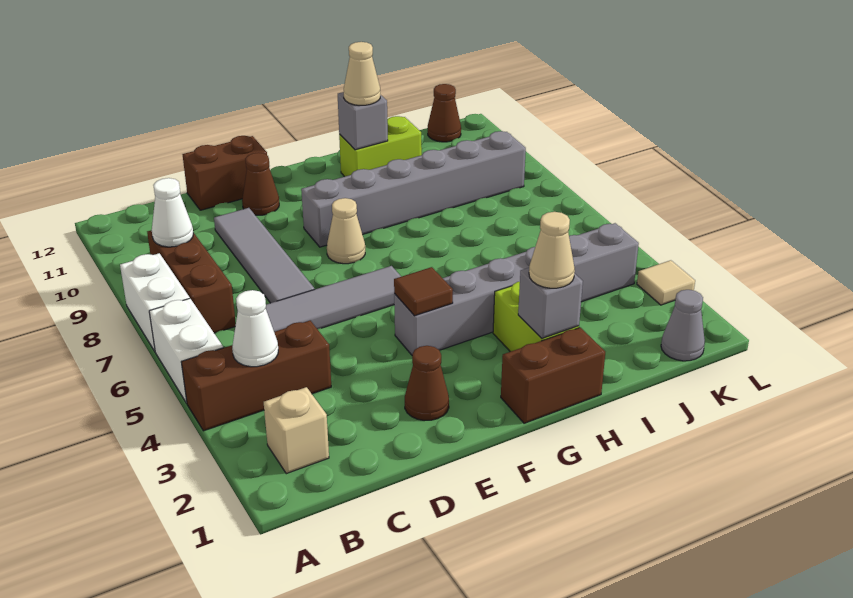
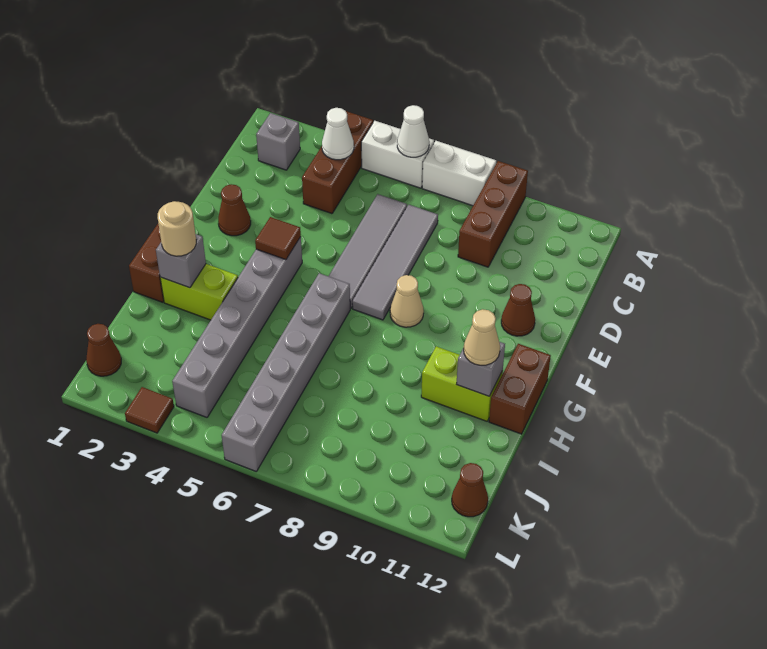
tan 1x1 brick [264,387,329,474] -> grey 1x1 brick [256,113,300,170]
brown 1x3 brick [147,230,236,333] -> brown 1x3 brick turned to [458,161,528,267]
white 1x1 cone [152,178,193,247] -> white 1x1 cone moved to [397,105,429,157]
grey 1x4 tile [214,208,315,303] -> grey 1x4 tile turned to [352,205,438,320]
brown 1x2 brick [183,136,267,210] -> brown 1x2 brick moved to [489,344,551,434]
grey 1x6 brick [301,131,526,247] -> grey 1x6 brick moved to [222,273,350,472]
tan 1x1 cone [529,212,575,288] -> tan 1x1 round brick [158,201,196,256]
lime 1x2 brick [339,116,422,177] -> lime 1x2 brick turned to [421,346,503,421]
grey 1x1 cone [661,290,705,361] -> brown 1x1 cone [86,324,121,376]
tan 1x1 tile [637,260,695,305] -> brown 1x1 tile [125,387,174,433]

